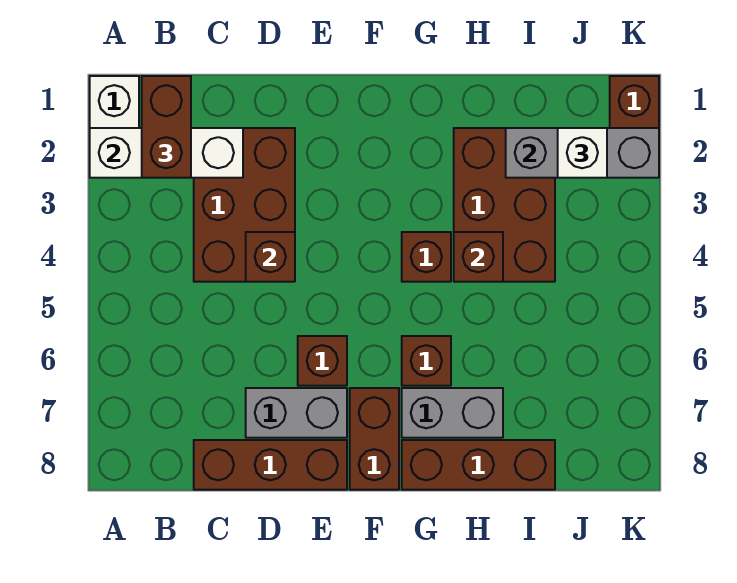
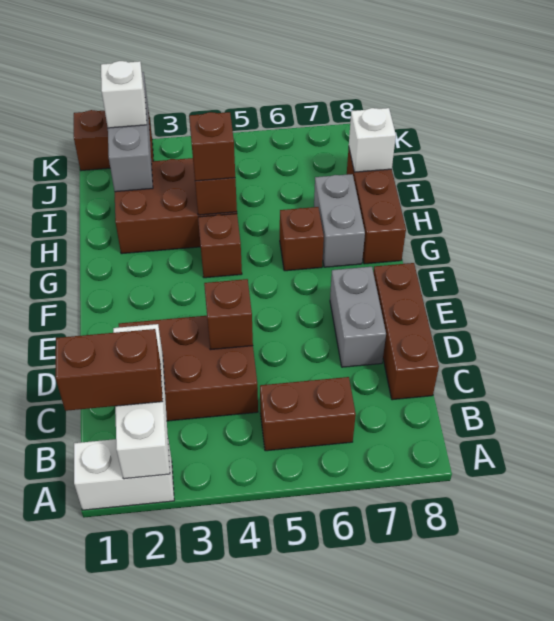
brown 1x1 brick [298,336,347,386] -> brown 1x1 brick moved to [189,112,235,181]
brown 1x2 brick [350,388,399,490] -> brown 1x2 brick moved to [260,377,356,451]
none -> white 1x1 brick [349,108,396,172]

